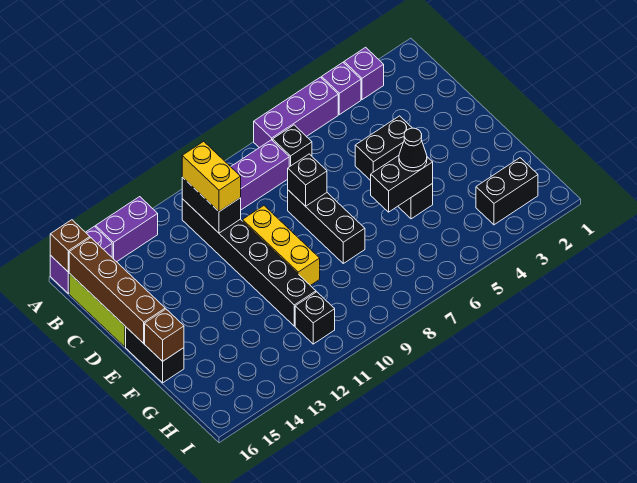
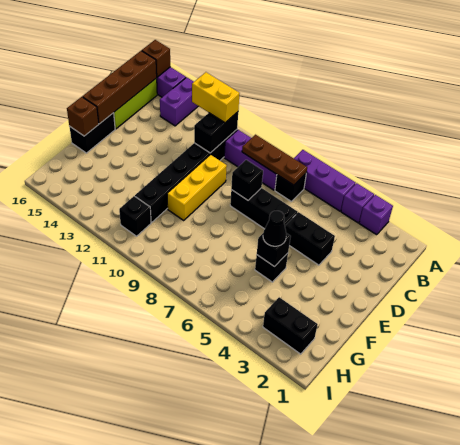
purple 1x2 brick [96,197,158,262] -> purple 1x2 brick turned to [160,77,198,126]
none -> brown 1x3 plate [242,135,307,185]
yellow 1x2 brick [182,141,241,212] -> yellow 1x2 brick turned to [192,72,240,123]
black 1x3 brick [288,190,365,263] -> black 1x3 brick turned to [230,188,298,229]
black 1x2 brick [371,156,433,212] -> black 1x1 brick [257,233,291,267]

